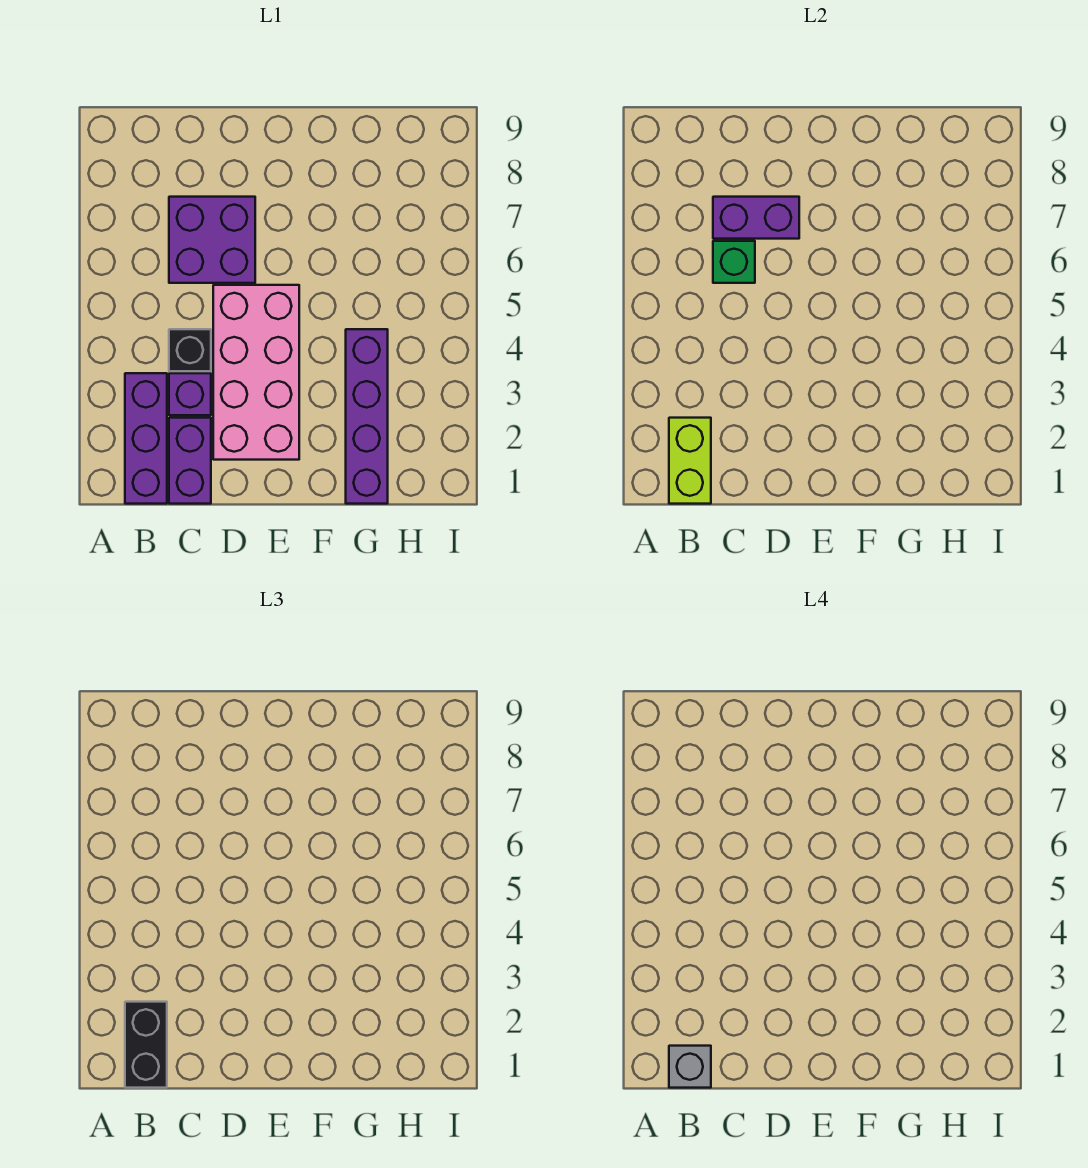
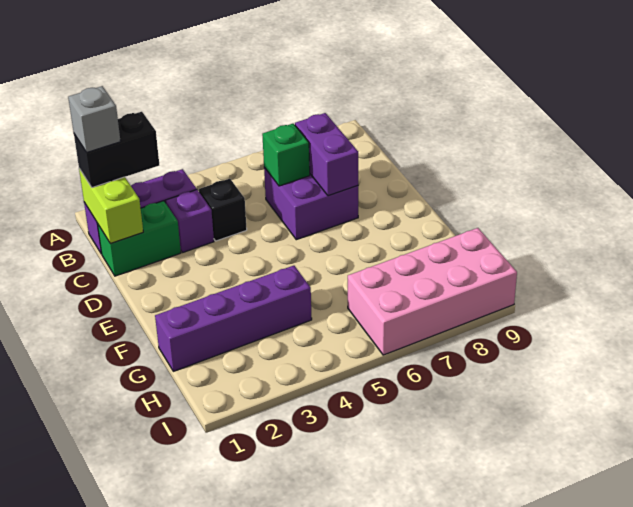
lime 1x2 brick [669,418,711,504] -> lime 1x2 brick turned to [79,169,143,244]
purple 1x2 brick [169,418,211,504] -> green 1x2 brick [98,201,181,276]
pink 2x4 brick [213,285,299,460] -> pink 2x4 brick moved to [348,228,517,355]

